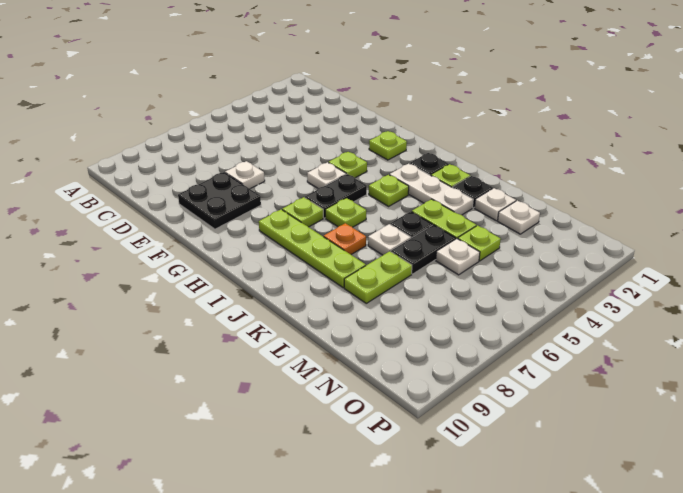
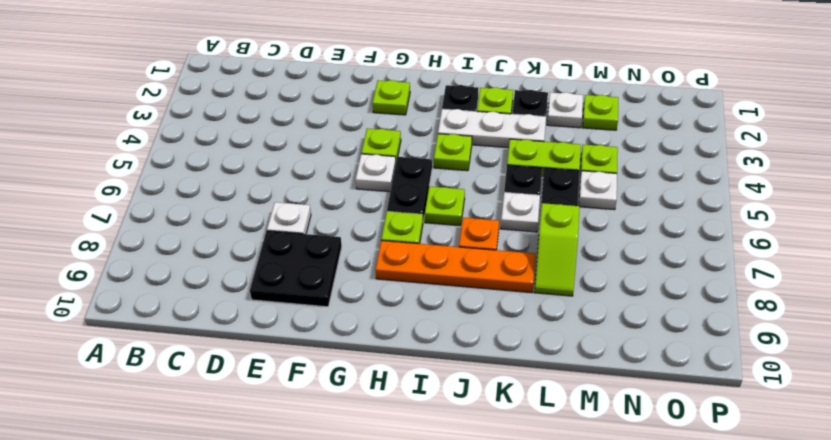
lime 1x4 plate [259,210,366,288] -> orange 1x4 plate [375,240,536,293]
lime 1x2 plate [344,251,412,303] -> lime 1x2 slope [534,203,580,296]
white 1x1 plate [498,201,540,234] -> lime 1x1 plate [583,95,618,130]

